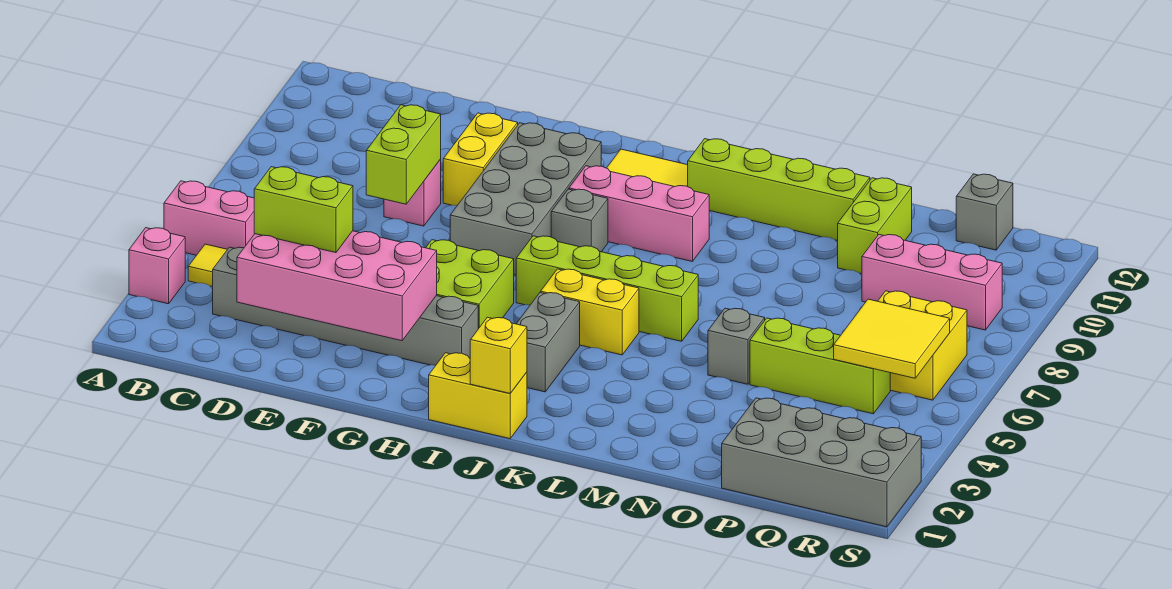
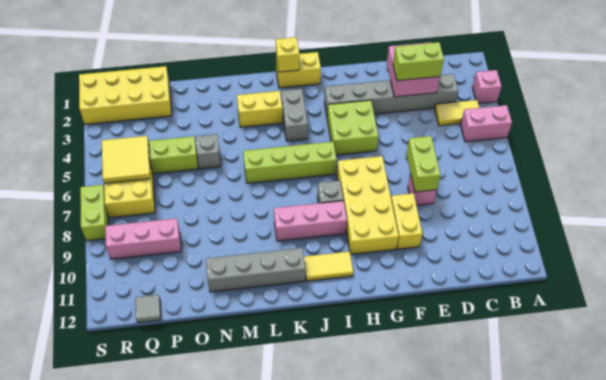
pink 2x4 brick [237,231,437,341] -> pink 2x2 brick [387,42,440,97]
grey 2x4 brick [450,123,601,275] -> yellow 2x4 brick [337,156,399,255]
yellow 1x2 brick [541,269,639,355] -> yellow 1x2 brick moved to [237,91,283,127]
lime 1x4 brick [688,139,870,241] -> grey 1x4 brick [206,248,306,292]
lime 1x2 brick [838,178,912,274] -> lime 1x2 brick moved to [80,185,108,241]
grey 2x4 brick [722,398,921,527] -> yellow 2x4 brick [79,66,172,124]
grey 1x1 brick [956,174,1013,250] -> grey 1x1 tile [135,295,161,323]

